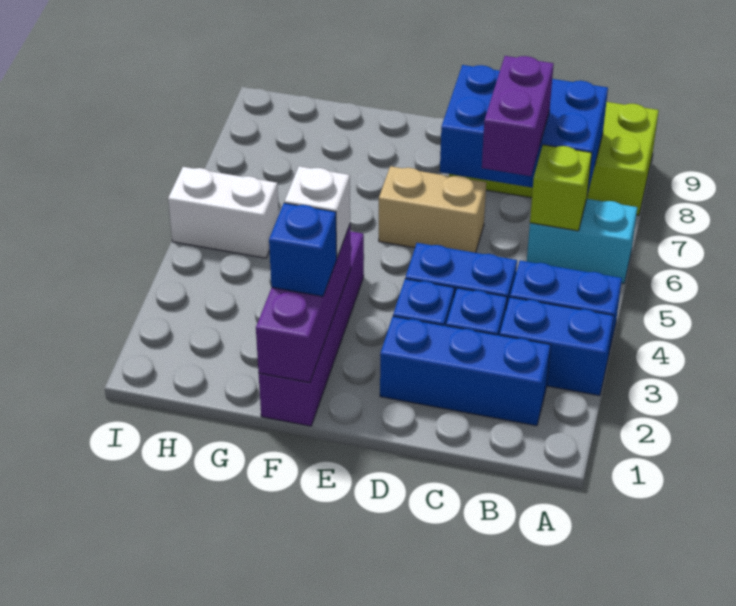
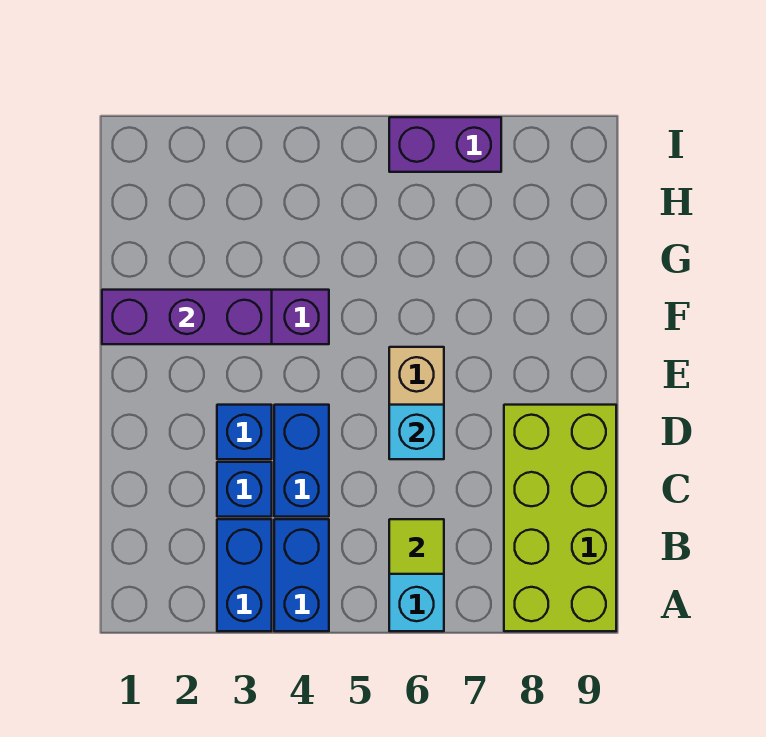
blue 1x3 brick [380,316,551,426] -> none
lime 1x1 brick [530,145,592,231] -> lime 1x1 tile [389,519,444,574]
blue 2x3 brick [440,65,608,195] -> none
purple 1x2 brick [482,56,554,176] -> purple 1x2 brick moved to [389,117,501,172]
none -> cyan 1x1 brick [389,405,444,459]
blue 1x1 brick [269,203,337,296] -> none
white 1x1 brick [284,166,350,257] -> none
white 1x2 brick [168,167,279,258] -> none

